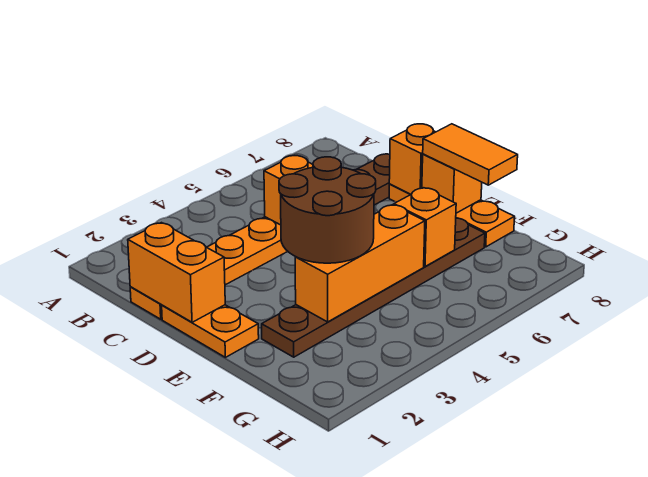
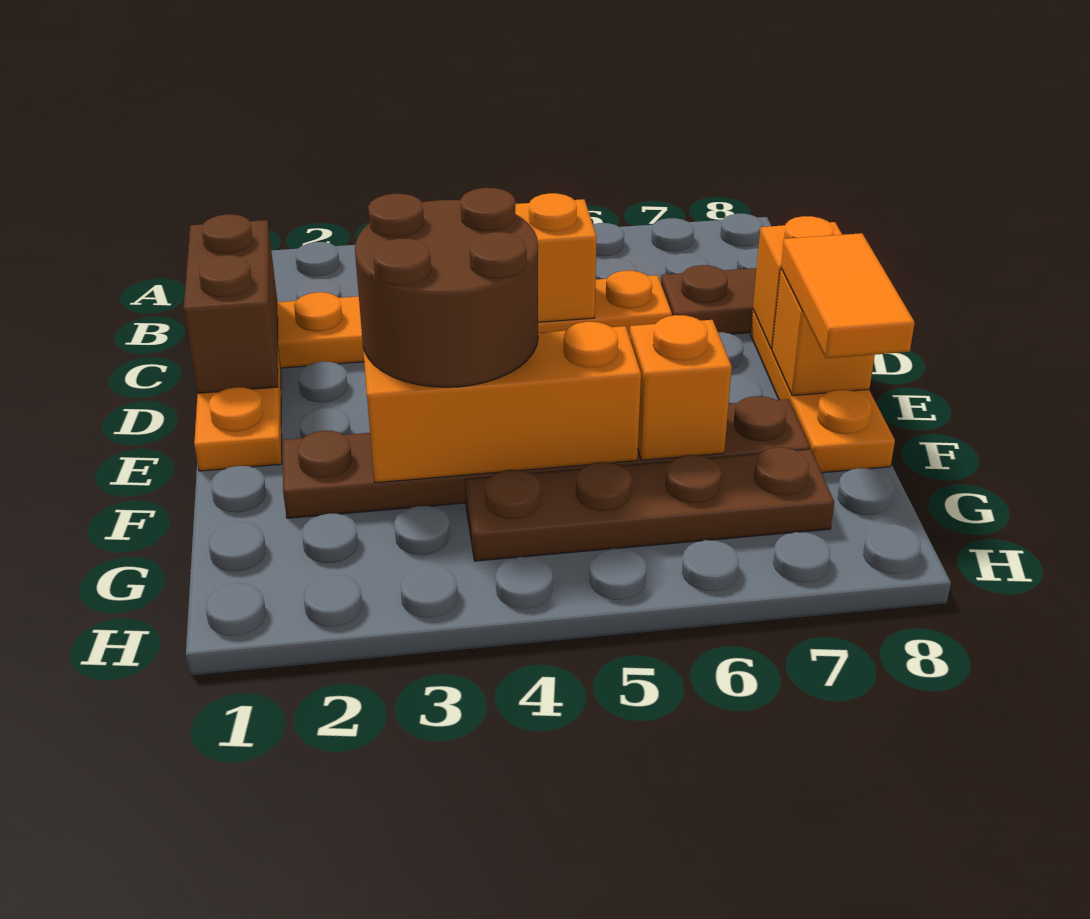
orange 1x2 brick [128,223,225,322] -> brown 1x2 brick [184,214,278,393]
none -> brown 1x4 plate [465,448,834,561]

